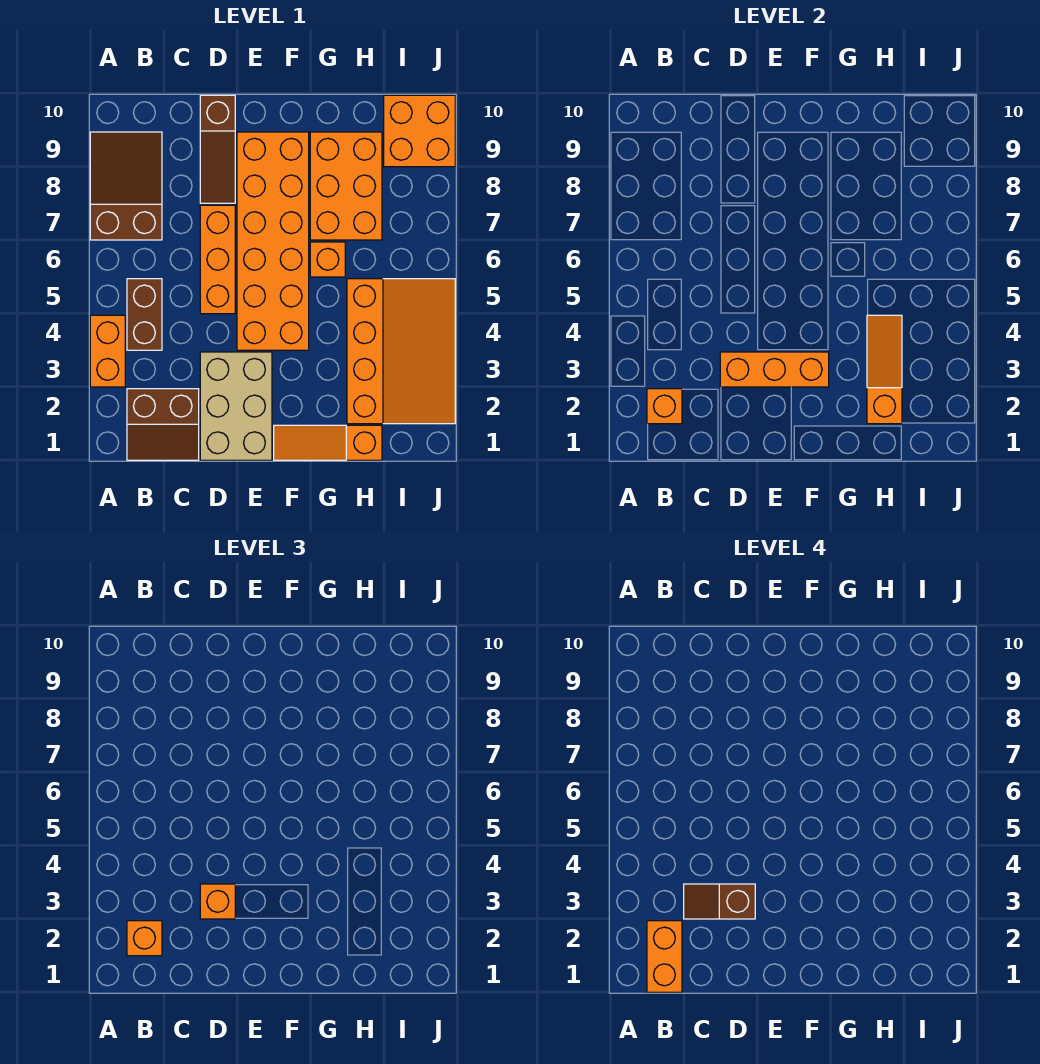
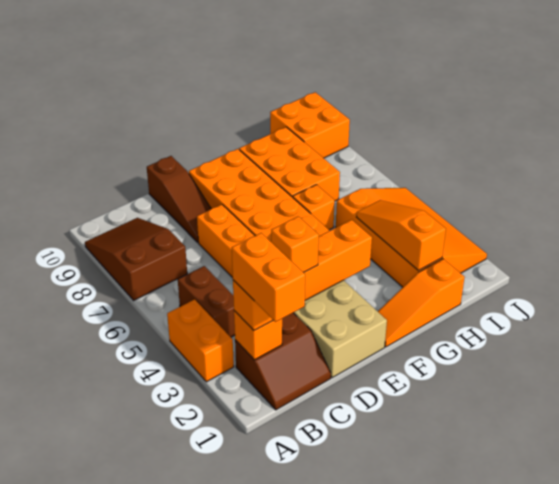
brown 1x2 slope [684,884,755,919] -> none

